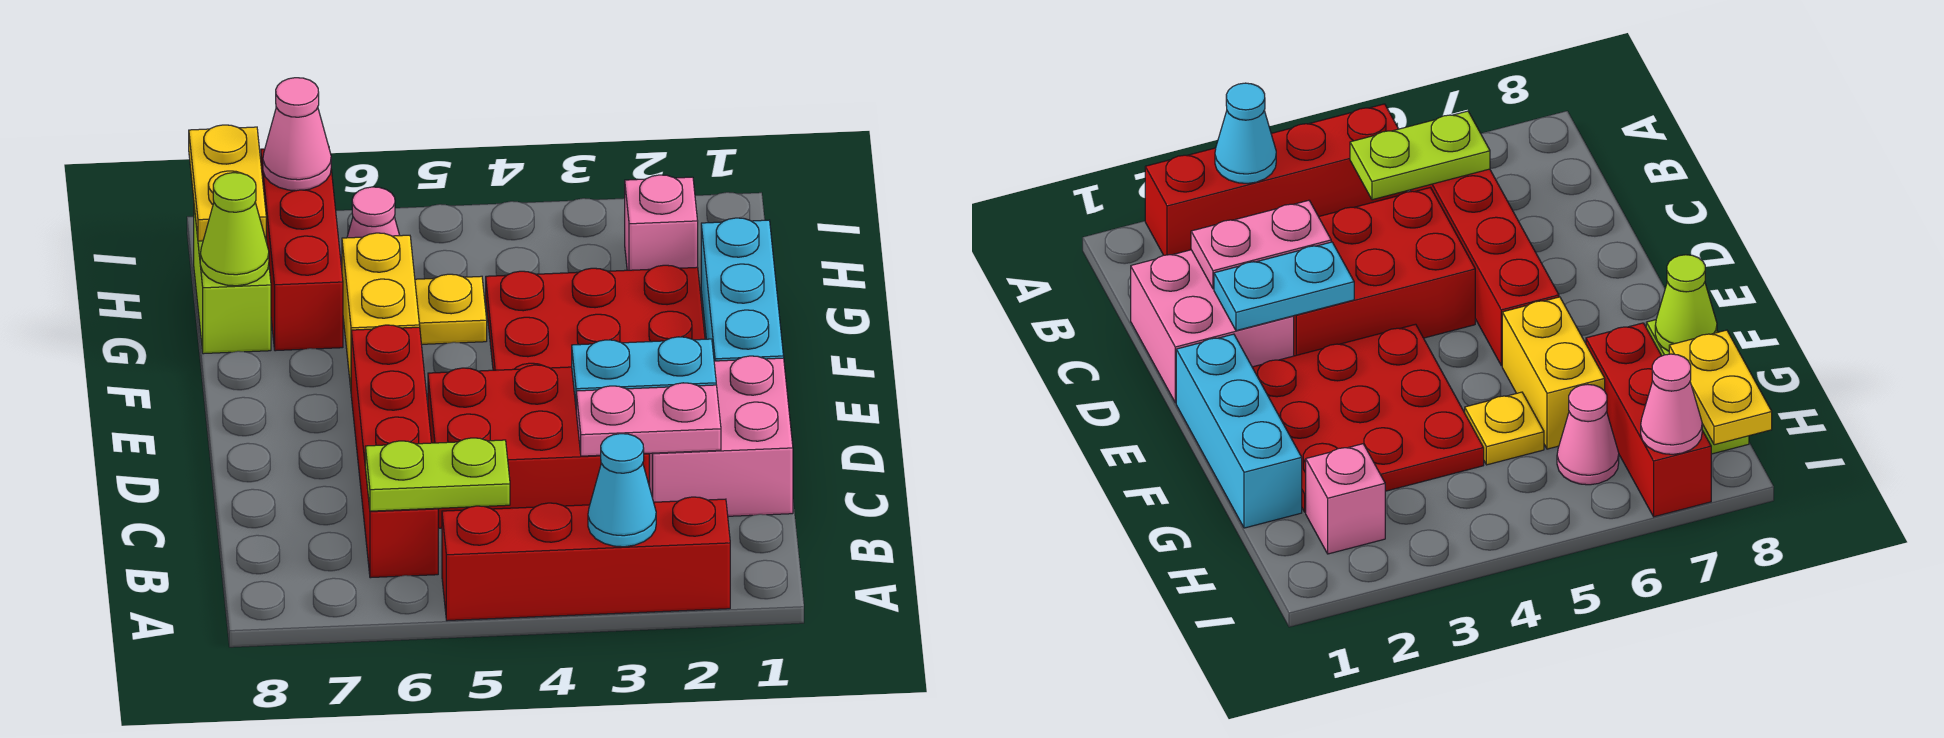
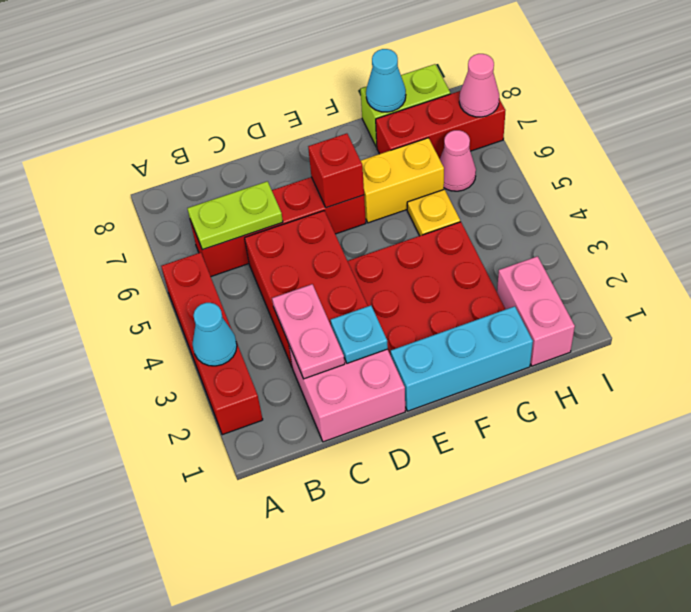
lime 1x2 plate [365,438,510,511] -> lime 1x2 plate turned to [187,181,283,250]
cyan 1x2 plate [572,337,716,405] -> cyan 1x1 plate [331,306,388,363]
none -> red 1x1 brick [308,133,364,208]
lime 1x1 cone [200,173,269,286] -> cyan 1x1 cone [366,49,406,112]
pink 1x1 brick [625,175,698,270] -> pink 1x2 brick [497,256,575,366]
yellow 1x2 plate [189,125,266,241] -> none

